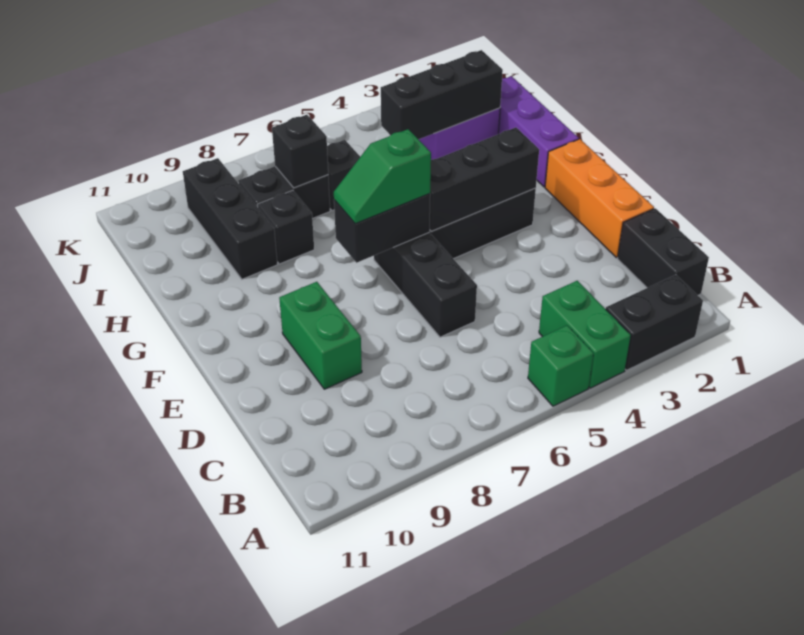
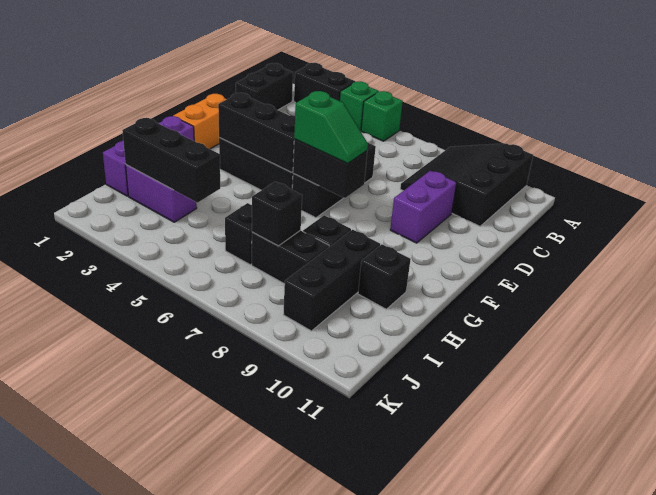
green 1x2 brick [539,281,631,388] -> green 1x1 brick [340,81,379,131]
none -> black 3x3 slope [400,144,533,226]
orange 1x3 brick [545,139,654,258] -> orange 1x2 brick [174,94,227,149]
green 1x2 brick [279,282,362,389] -> purple 1x2 brick [390,171,457,243]
none -> black 1x1 brick [358,244,411,309]

